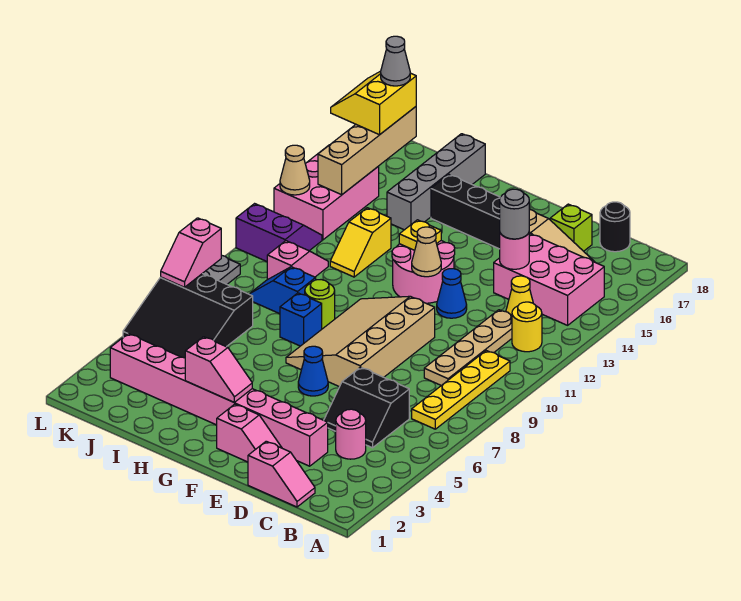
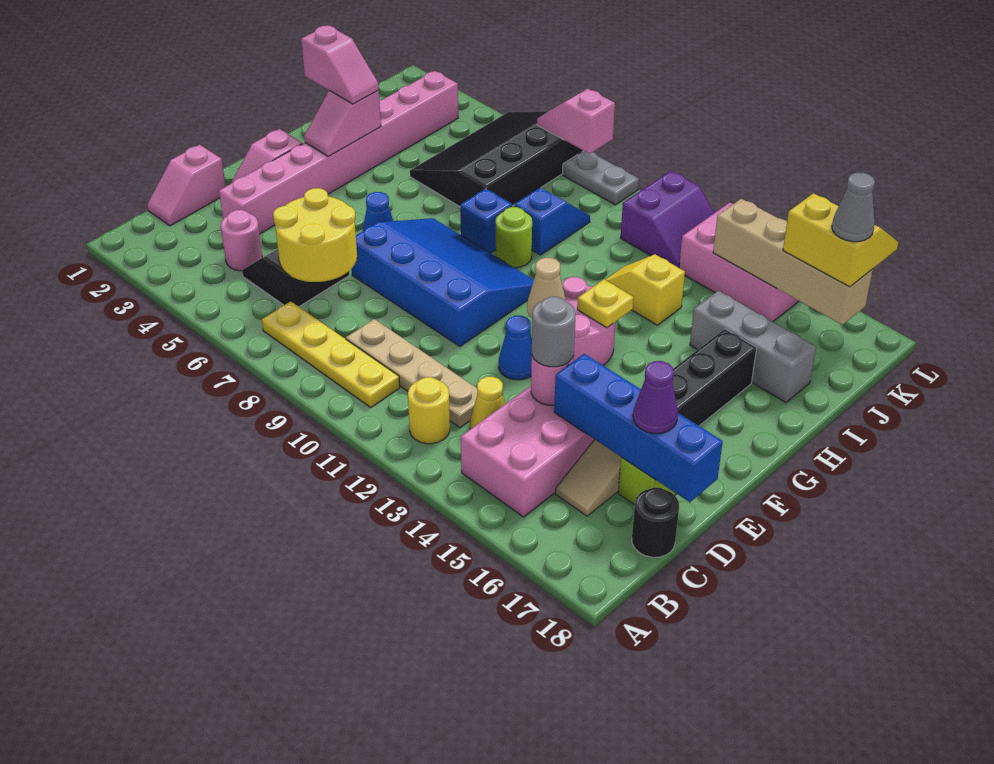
none -> yellow 2x2 round brick [273,188,357,282]
none -> blue 1x4 brick [554,354,723,502]
none -> purple 1x1 cone [633,361,678,433]
tan 3x4 slope [286,296,435,387] -> blue 3x4 slope [352,218,534,346]
grey 1x4 brick [387,134,485,230] -> grey 1x3 brick [690,291,816,403]
black 3x3 slope [123,274,253,358] -> black 3x4 slope [410,111,583,207]
pink 1x2 slope [267,241,328,280] -> pink 1x2 slope moved to [301,25,379,104]
tan 1x1 cone [280,145,310,195] -> none

